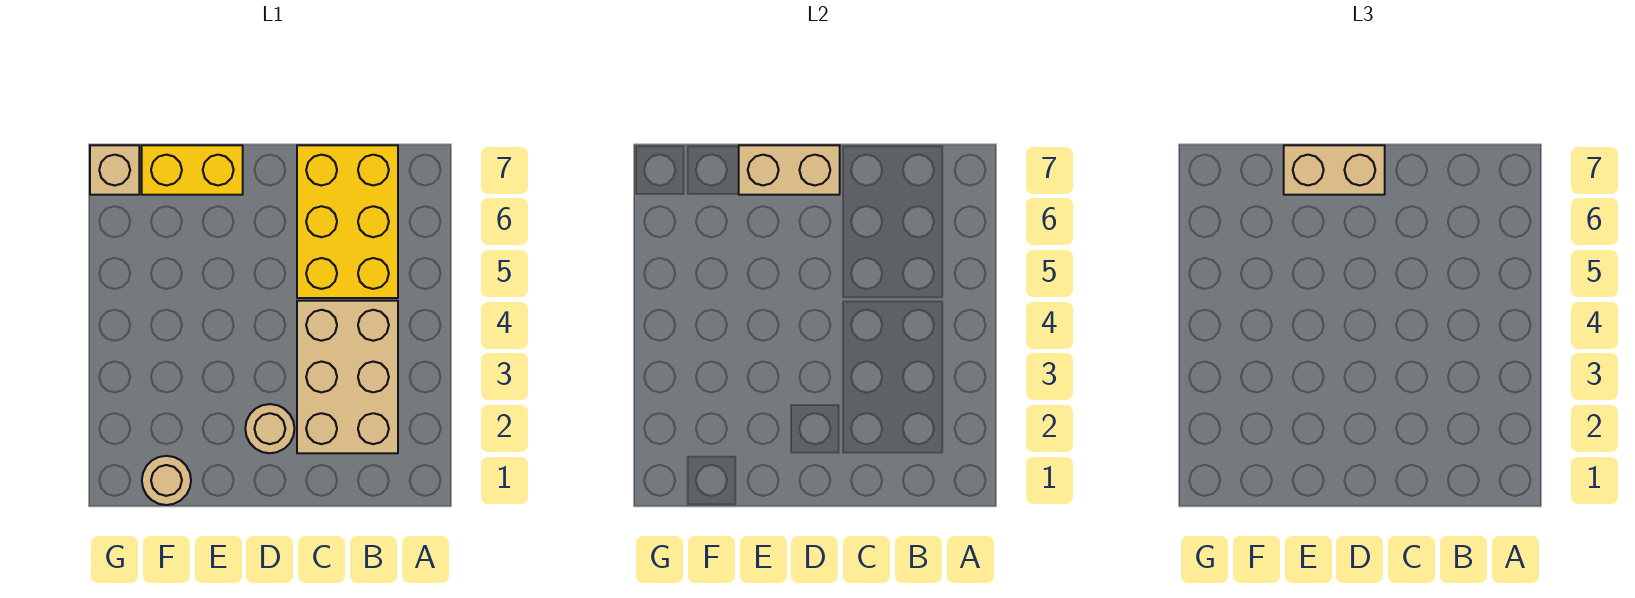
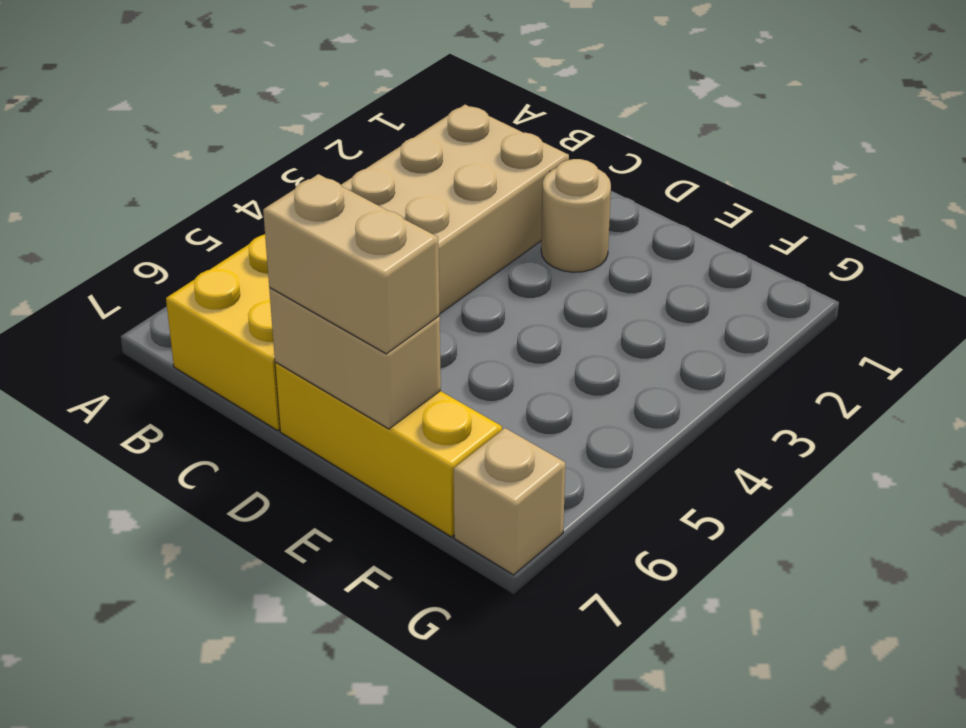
yellow 1x2 brick [142,145,243,195] -> yellow 1x3 brick [275,362,502,537]
tan 1x1 round brick [142,456,191,505] -> none

